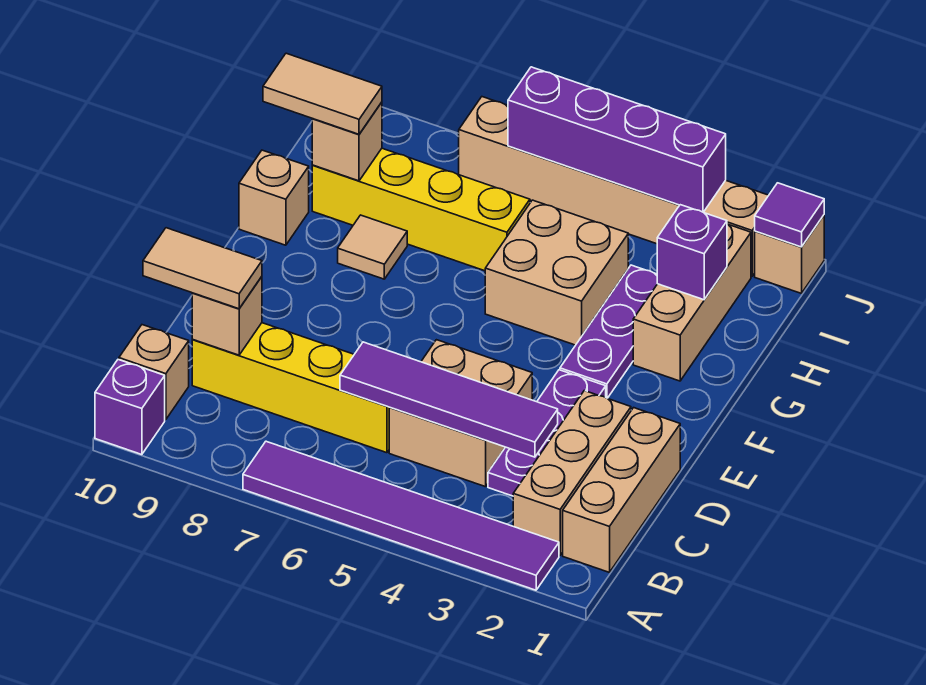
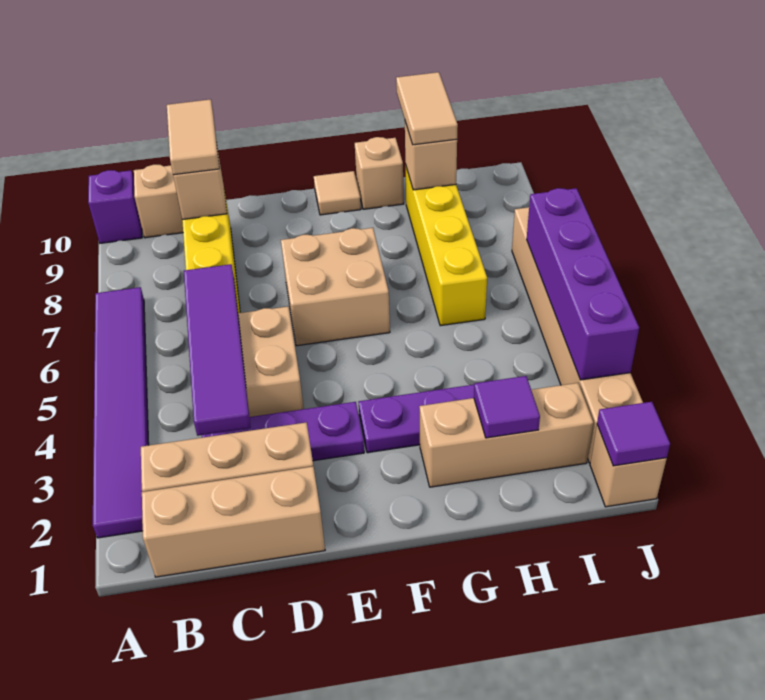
tan 2x2 brick [485,200,628,345] -> tan 2x2 brick moved to [281,228,390,346]
tan 1x1 tile [338,215,407,279] -> tan 1x1 tile moved to [314,171,361,215]
purple 1x1 brick [657,205,727,300] -> purple 1x1 tile [474,376,540,438]

